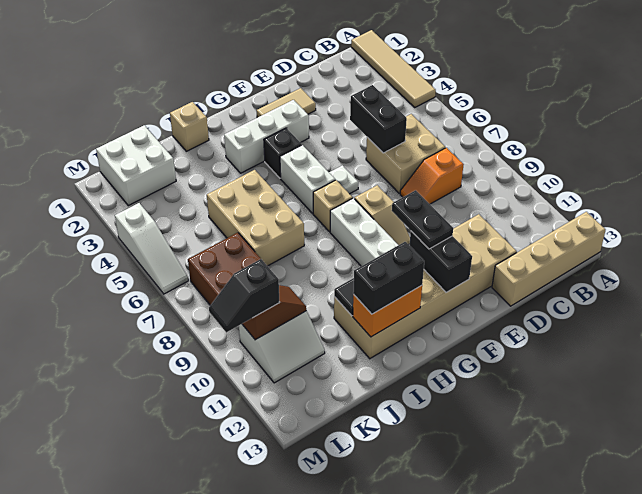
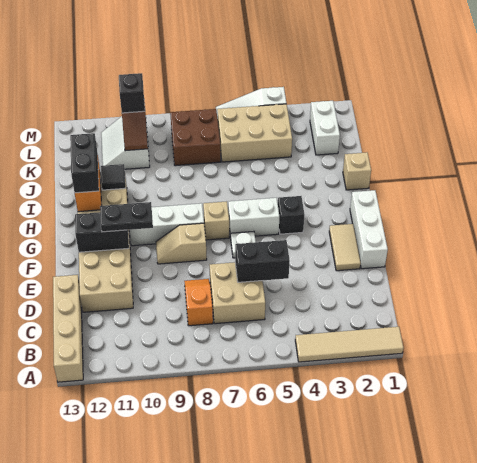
white 1x3 brick [224,100,309,173] -> white 1x3 brick moved to [350,190,388,269]
tan 2x3 brick [207,170,304,266] -> tan 2x3 brick moved to [217,104,292,162]
white 2x2 brick [96,125,176,206] -> white 1x2 brick [310,101,340,155]

